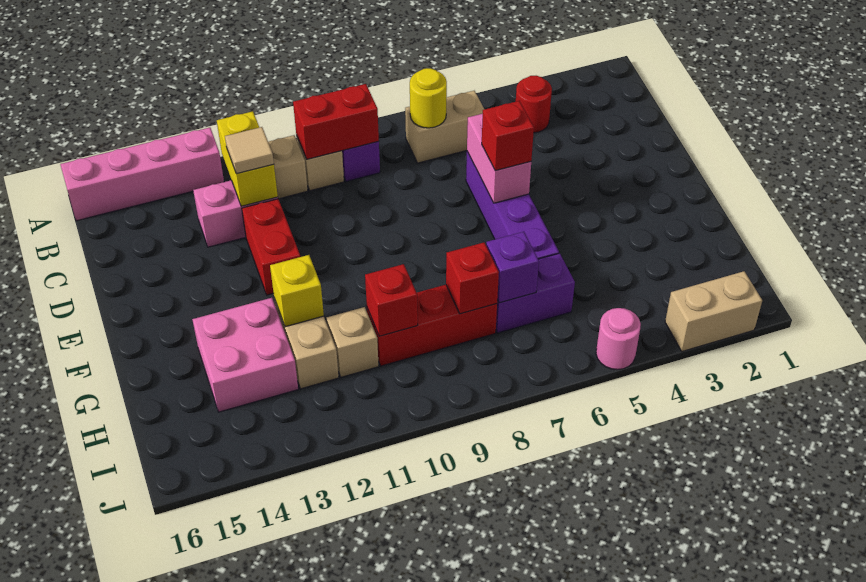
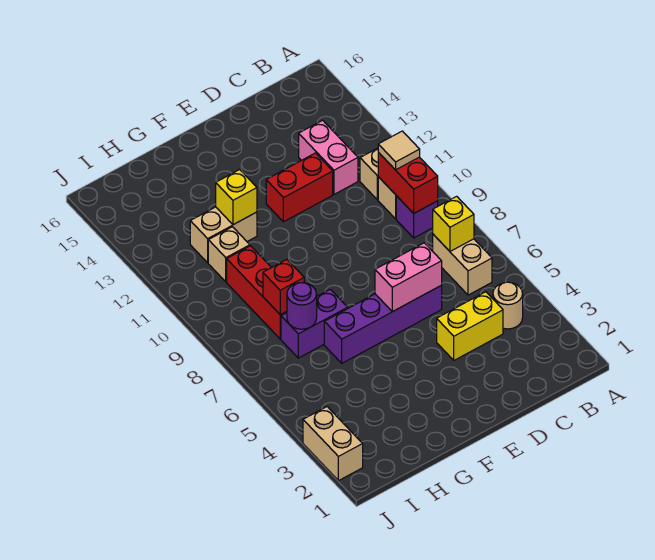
pink 1x4 brick [60,128,224,221] -> none
red 1x1 round brick [516,76,552,133] -> tan 1x1 round brick [493,282,523,329]
yellow 1x1 round brick [410,68,447,128] -> yellow 1x1 brick [433,196,474,251]
yellow 1x2 brick [217,111,278,206] -> yellow 1x2 brick moved to [437,292,503,360]
tan 1x1 tile [225,127,274,174] -> tan 1x1 tile moved to [378,131,420,170]
red 1x1 brick [482,101,534,171] -> none
pink 2x2 brick [192,298,298,412] -> none
purple 1x2 brick [496,253,575,333] -> purple 1x2 brick turned to [281,289,348,358]
purple 1x1 brick [486,232,539,303] -> purple 1x1 round brick [287,283,317,329]
red 1x1 brick [365,264,418,336] -> none
pink 1x1 round brick [596,308,641,370] -> none

